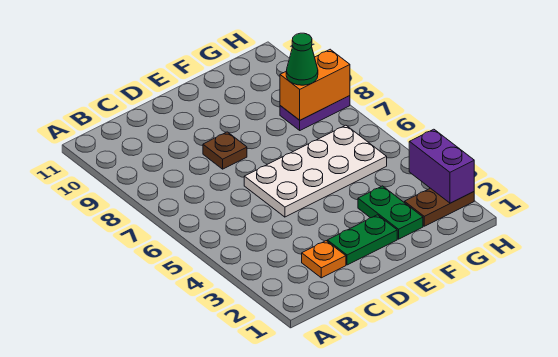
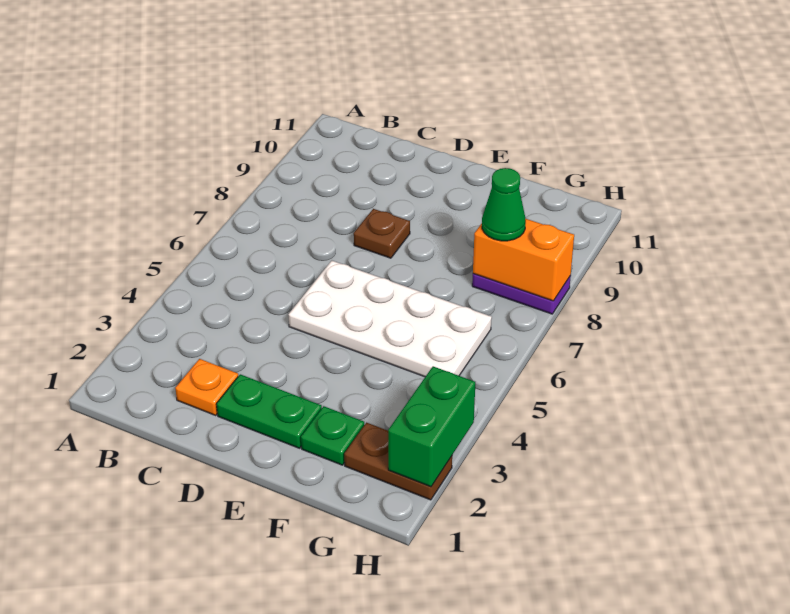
green 1x2 plate [358,186,423,239] -> green 1x1 plate [301,406,364,465]
purple 1x2 brick [409,129,474,203] -> green 1x2 brick [388,366,475,487]

